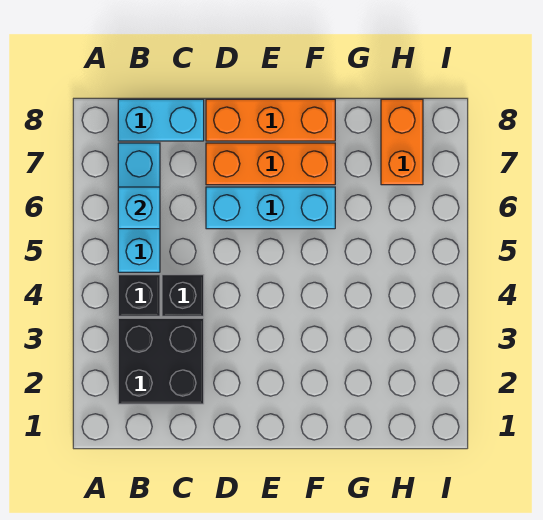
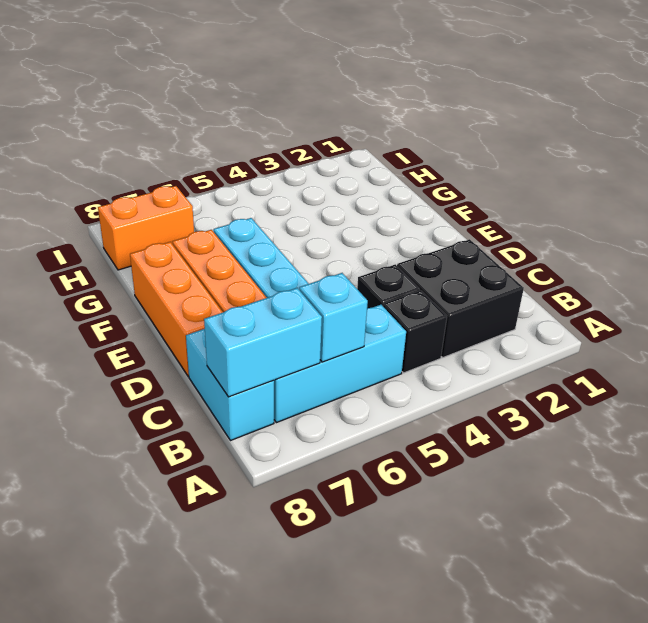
none -> cyan 1x2 brick [204,288,322,397]

